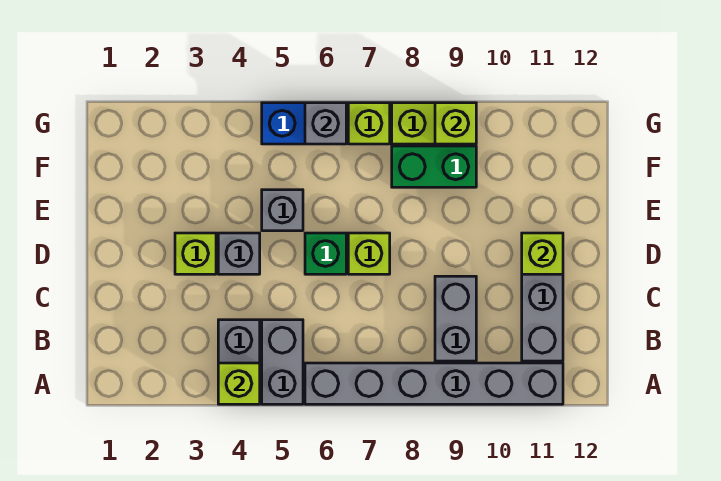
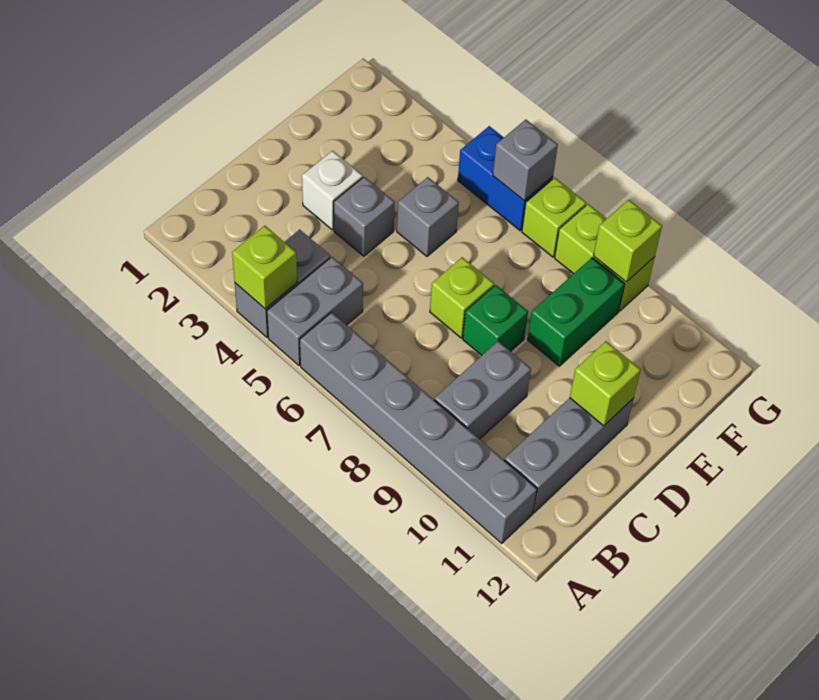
lime 1x1 brick [175,233,216,274] -> white 1x1 brick [302,151,363,230]
green 1x1 brick [305,233,346,274] -> green 1x1 brick moved to [463,285,528,355]
green 1x2 brick [392,146,476,187] -> green 1x2 brick turned to [527,258,625,366]

